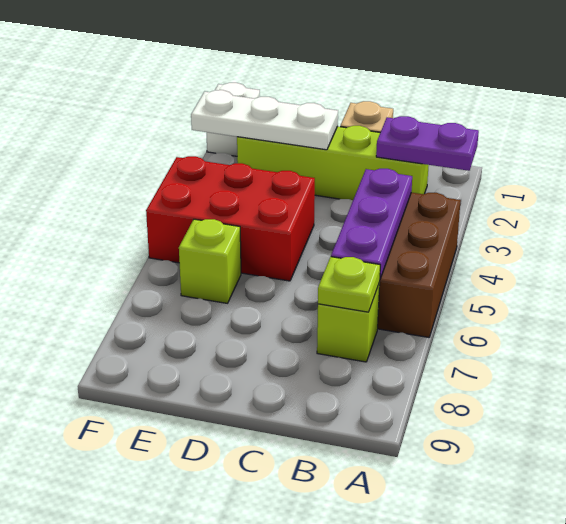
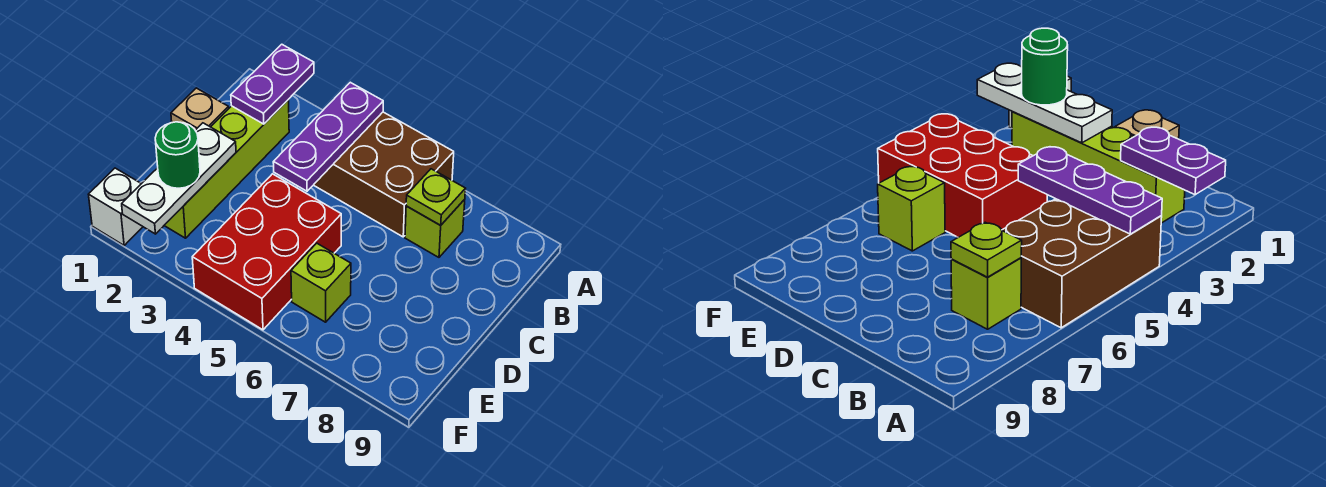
purple 1x3 plate [331,169,412,279] -> purple 1x3 plate turned to [273,82,383,191]
none -> green 1x1 round brick [155,122,200,188]

